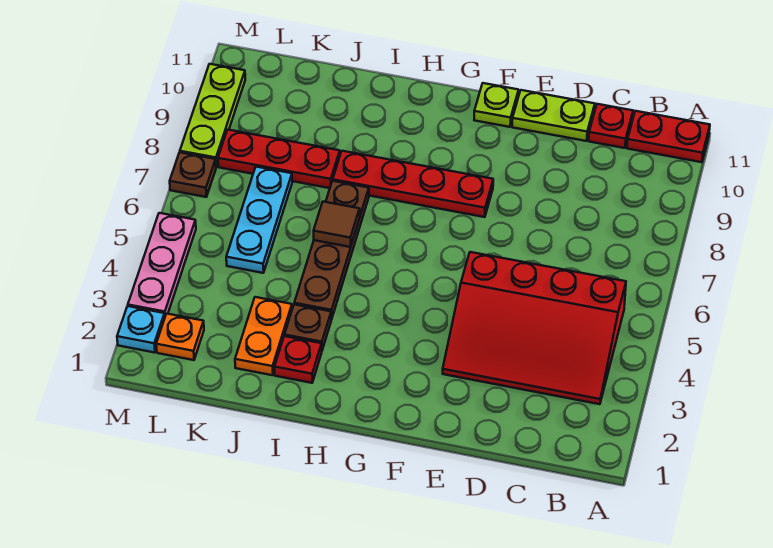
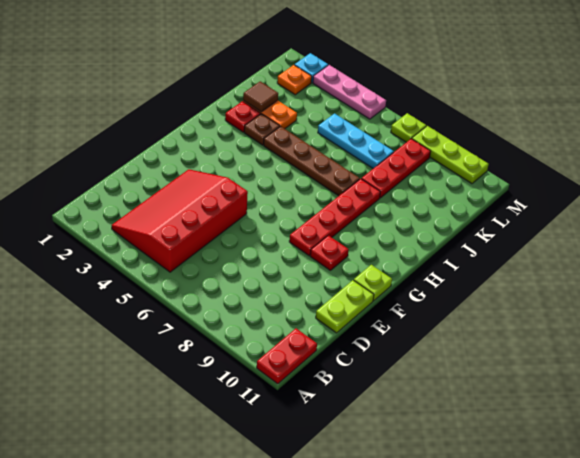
red 1x1 plate [589,104,633,148] -> red 1x1 plate moved to [310,235,349,270]
brown 1x1 tile [314,202,360,247] -> brown 1x1 tile moved to [243,81,278,112]
brown 1x1 plate [170,152,216,197] -> lime 1x1 plate [391,113,426,142]

